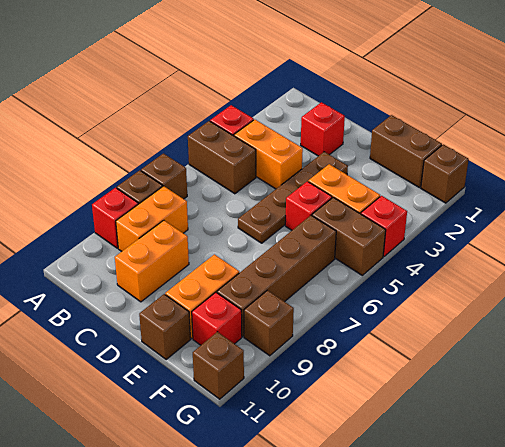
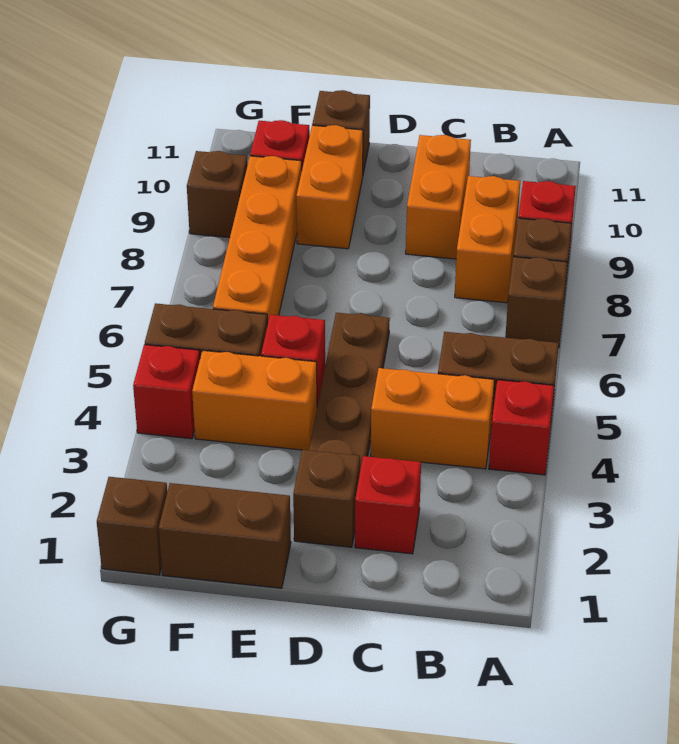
brown 1x4 brick [217,215,336,337] -> orange 1x4 brick [213,156,302,325]
brown 1x1 brick [193,332,244,399] -> brown 1x1 brick moved to [293,450,360,547]

